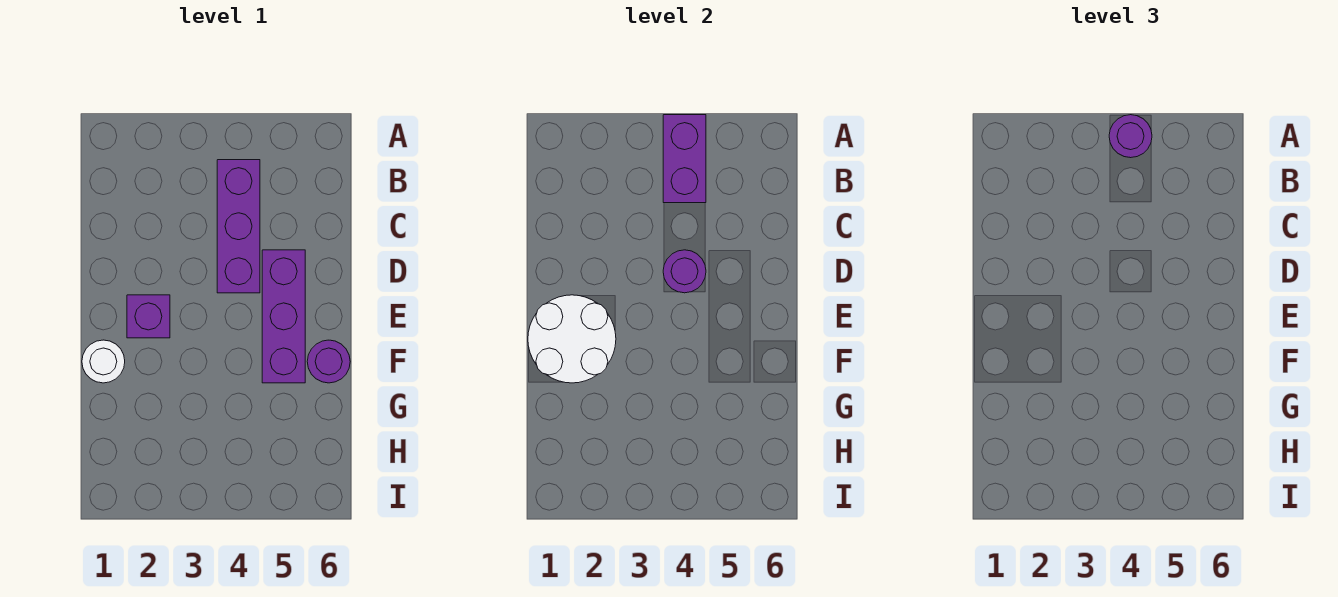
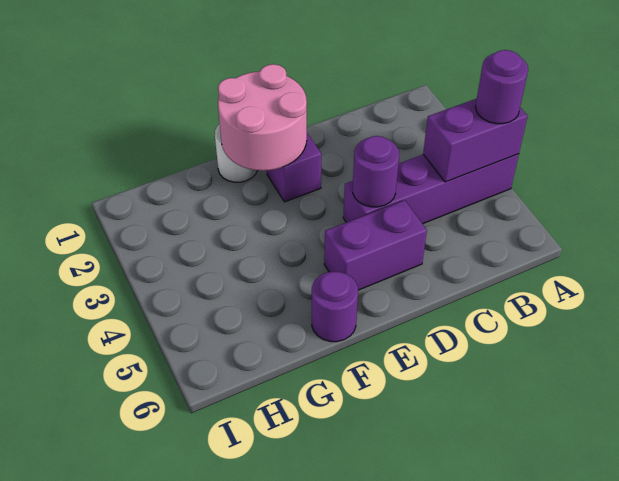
purple 1x3 brick [217,160,260,293] -> purple 1x4 brick [343,154,519,224]
purple 1x3 brick [262,250,305,383] -> purple 1x2 brick [324,200,427,290]
white 2x2 round brick [528,295,616,383] -> pink 2x2 round brick [218,64,307,171]

